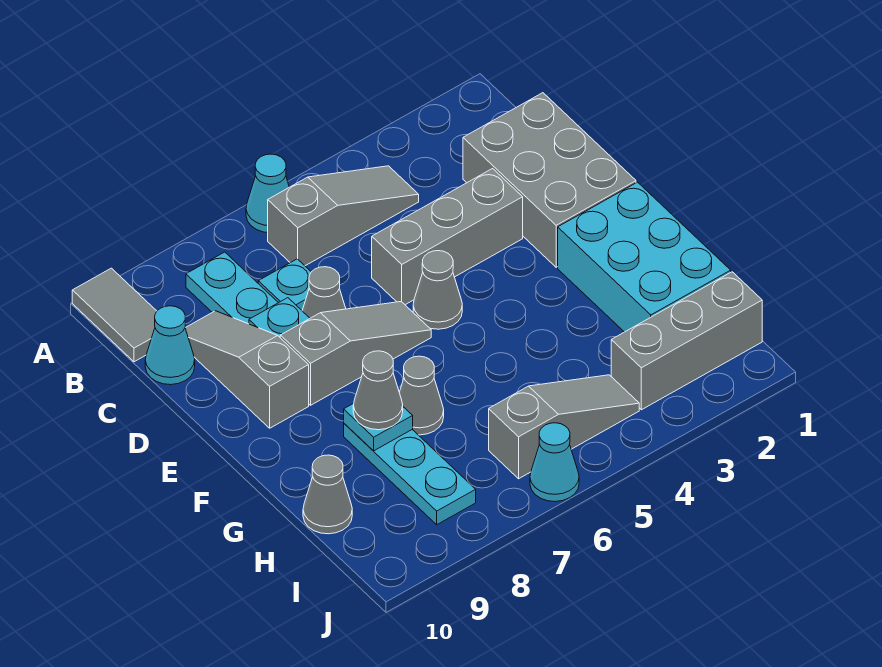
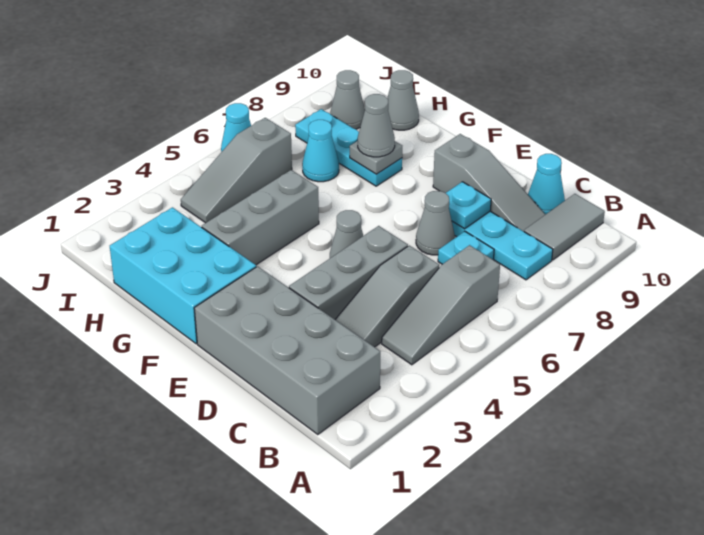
cyan 1x1 cone [246,154,289,233] -> cyan 1x1 cone moved to [302,120,339,182]
grey 1x2 tile [72,268,157,362] -> grey 1x2 tile turned to [524,194,605,260]
grey 2x3 brick [463,93,636,267] -> grey 2x4 brick [194,266,380,435]
grey 1x3 slope [280,302,431,405] -> grey 1x3 slope moved to [335,245,439,347]
grey 1x1 cone [399,356,444,435] -> grey 1x1 cone moved to [330,70,365,129]
cyan 1x1 plate [344,404,413,451] -> grey 1x1 plate [350,141,402,174]
grey 1x3 brick [611,272,762,410] -> grey 1x3 brick moved to [202,170,319,265]

